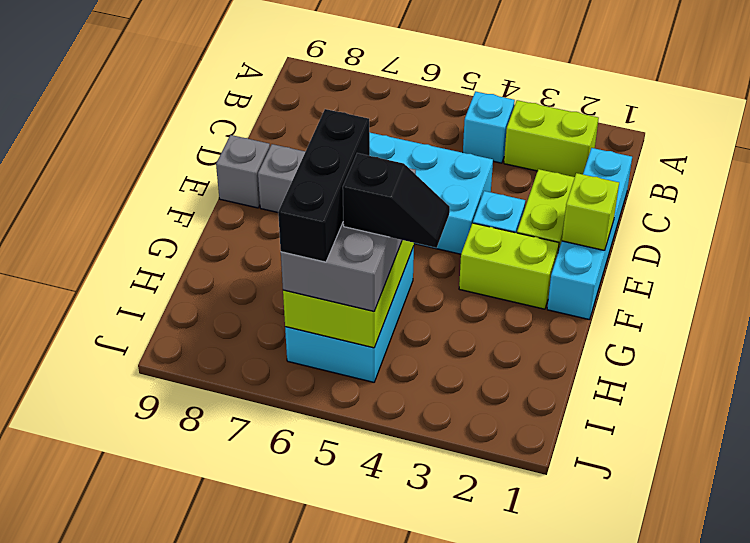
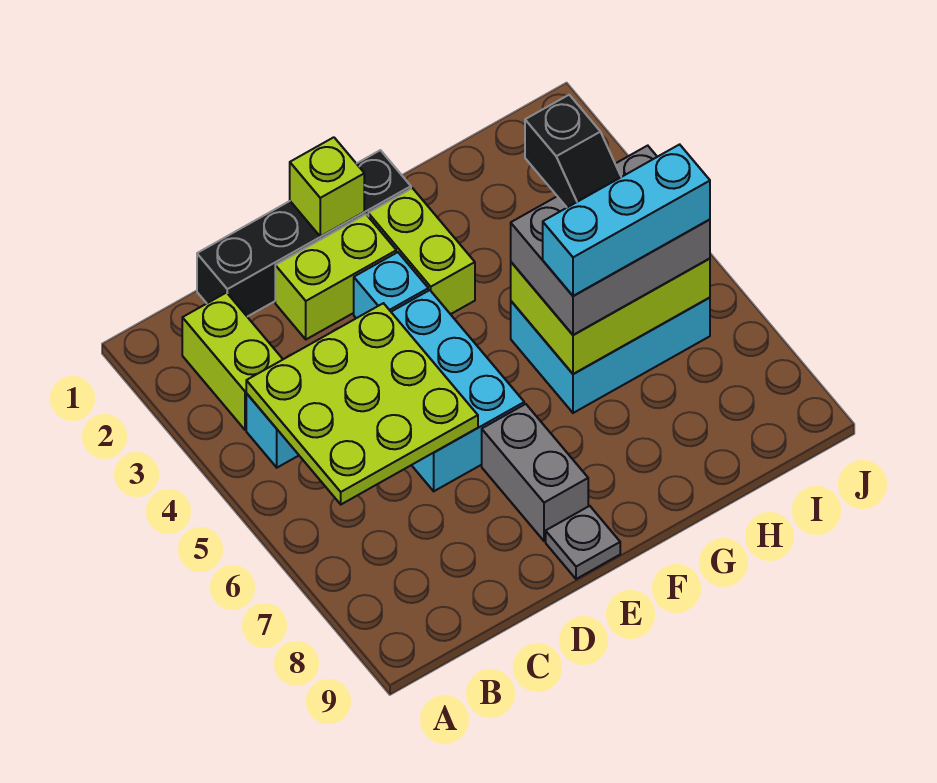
none -> lime 3x3 plate [246,303,478,504]
cyan 1x4 brick [547,148,632,320] -> black 1x4 brick [197,150,411,317]
grey 1x1 brick [216,135,270,208] -> grey 1x1 plate [546,506,620,579]
black 1x3 brick [278,109,370,262] -> cyan 1x3 brick [543,144,710,296]
black 1x2 slope [343,153,450,248] -> black 1x2 slope turned to [525,95,621,207]

